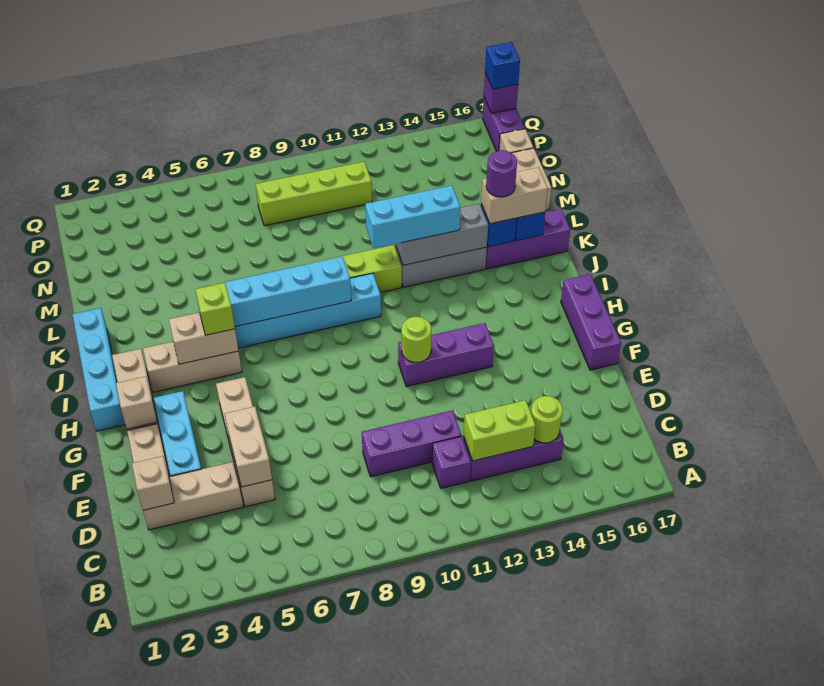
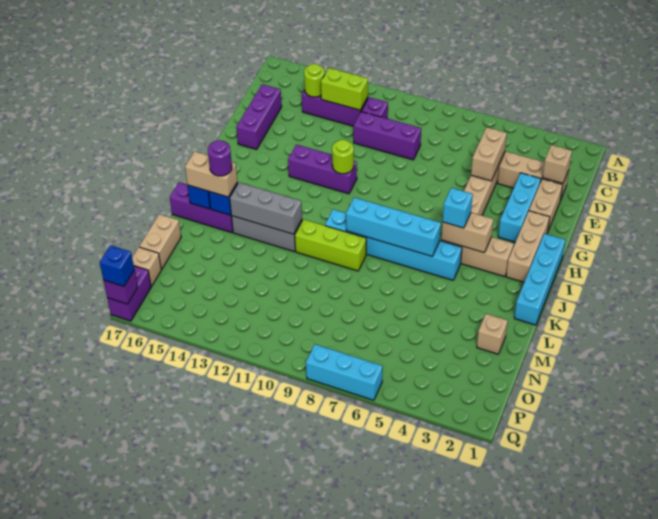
purple 1x3 brick [561,274,621,370] -> purple 1x3 brick moved to [237,84,282,149]
tan 1x1 brick [116,376,157,429] -> tan 1x1 brick moved to [477,314,508,354]
lime 1x1 brick [195,283,235,335] -> cyan 1x1 brick [443,188,473,228]
cyan 1x3 brick [365,186,460,249] -> cyan 1x3 brick moved to [306,344,383,400]
lime 1x4 brick [256,162,372,226] -> none

